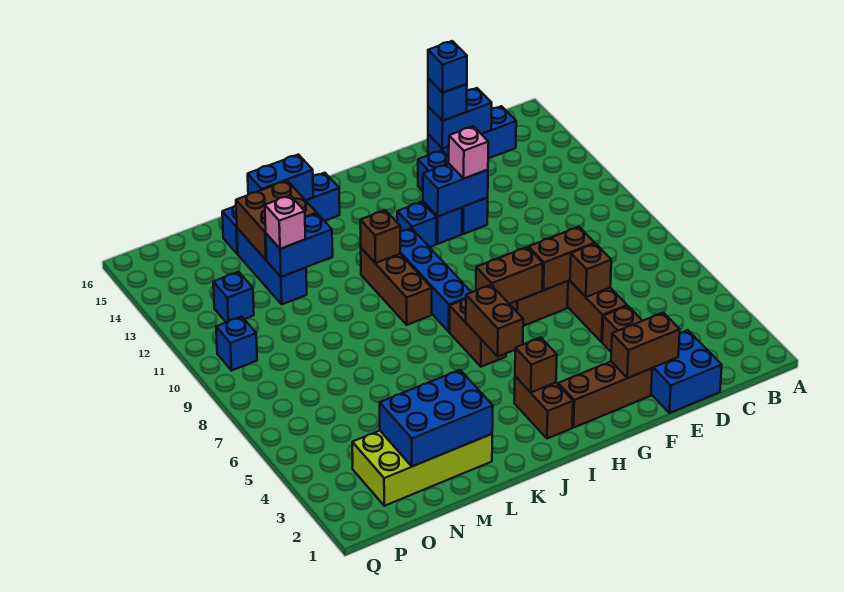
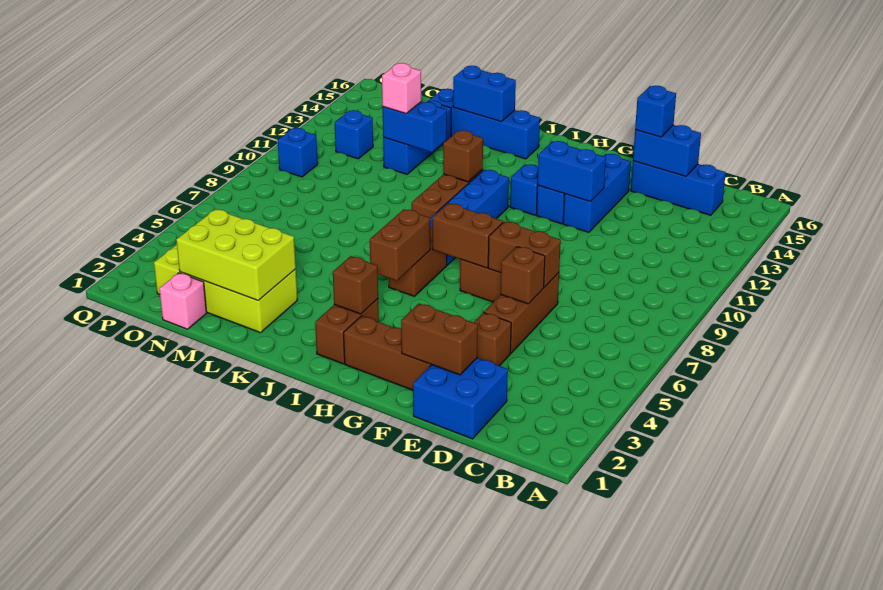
blue 1x1 brick [428,41,467,93] -> none
pink 1x1 brick [449,126,488,179] -> pink 1x1 brick moved to [159,273,207,329]
blue 2x3 brick [380,370,493,466] -> lime 2x3 brick [176,209,296,301]
brown 2x2 brick [236,181,317,260] -> none

